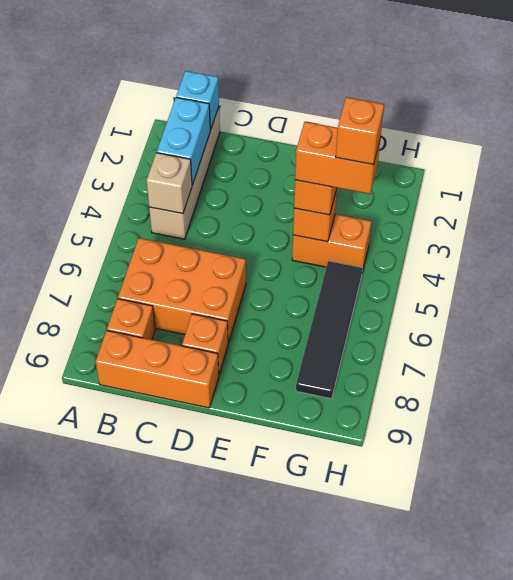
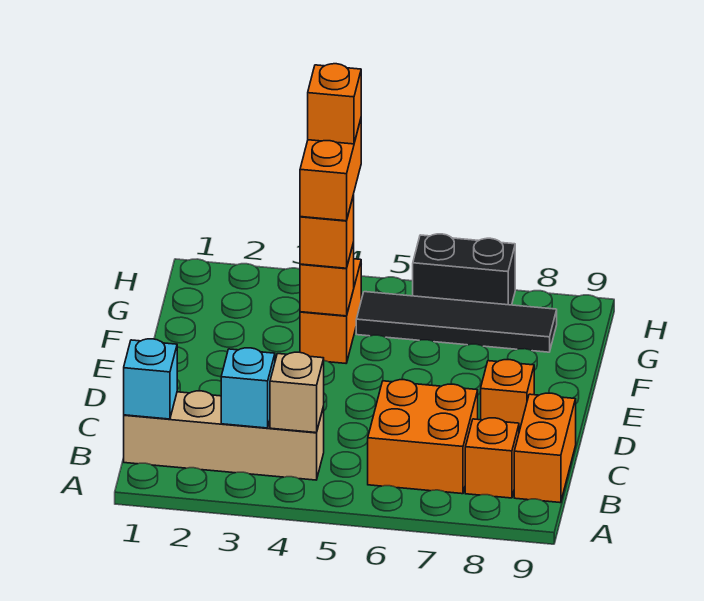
cyan 1x2 brick [157,98,210,185] -> cyan 1x1 brick [221,348,275,428]
orange 2x3 brick [118,238,246,343] -> orange 2x2 brick [368,379,478,494]
orange 1x3 brick [96,331,219,408] -> orange 1x2 brick [514,393,576,503]
none -> black 1x2 brick [413,234,515,305]

